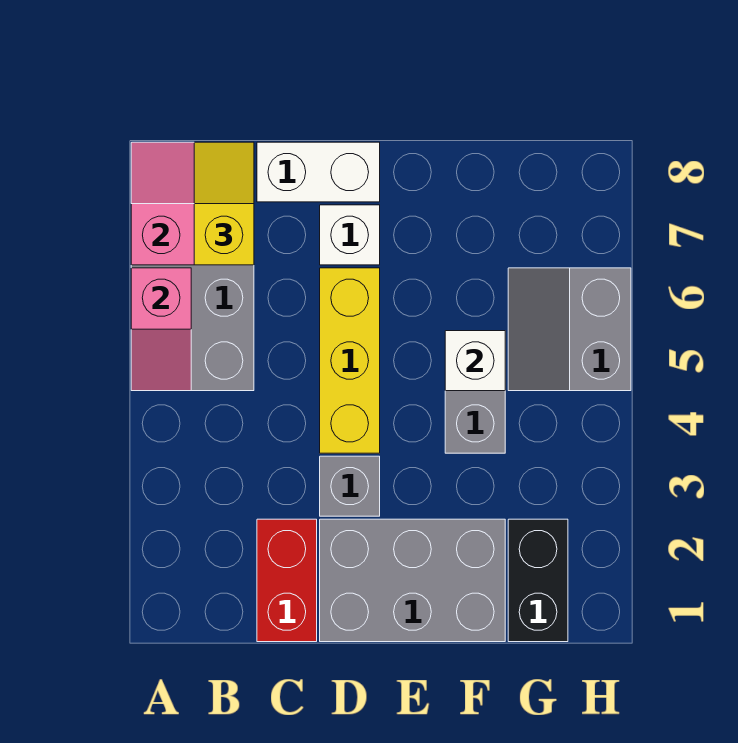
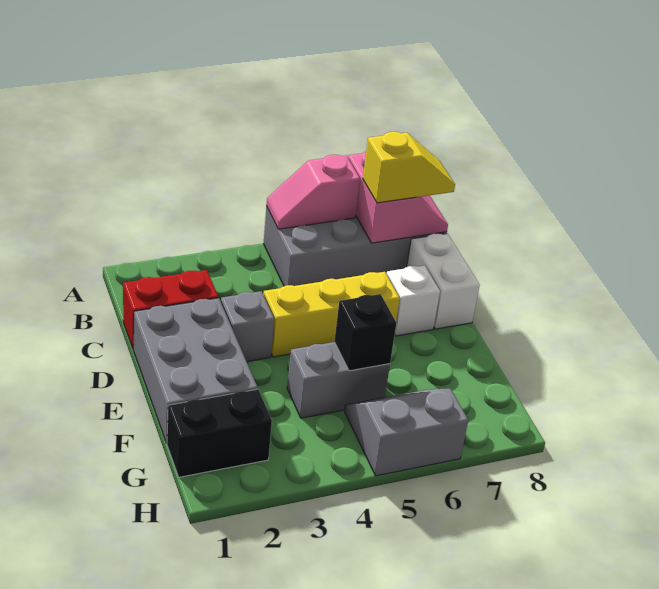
white 1x1 brick [445,331,505,391] -> black 1x1 brick [334,294,396,371]

